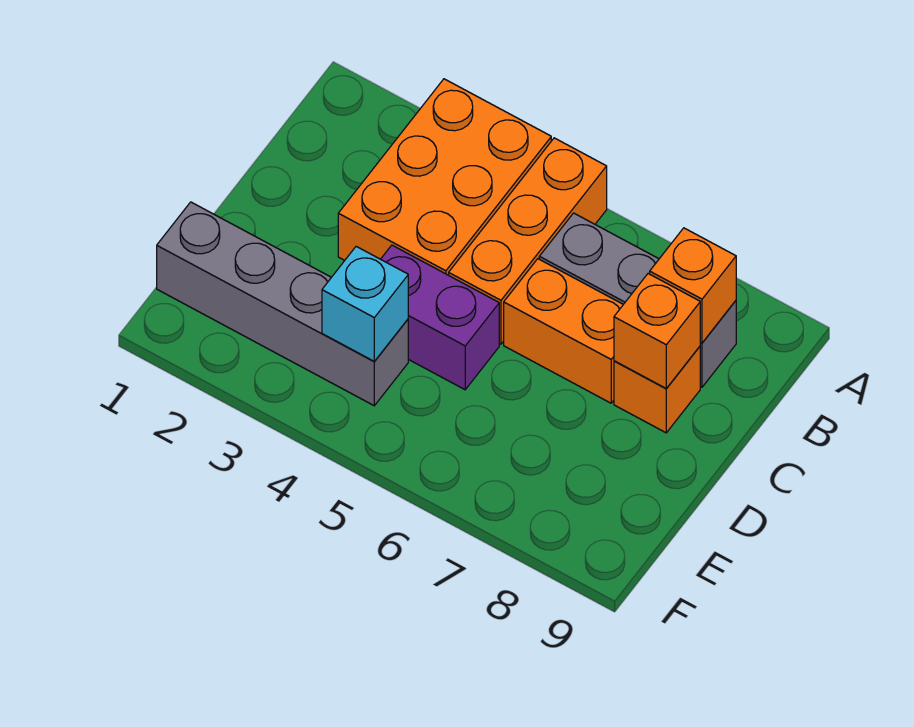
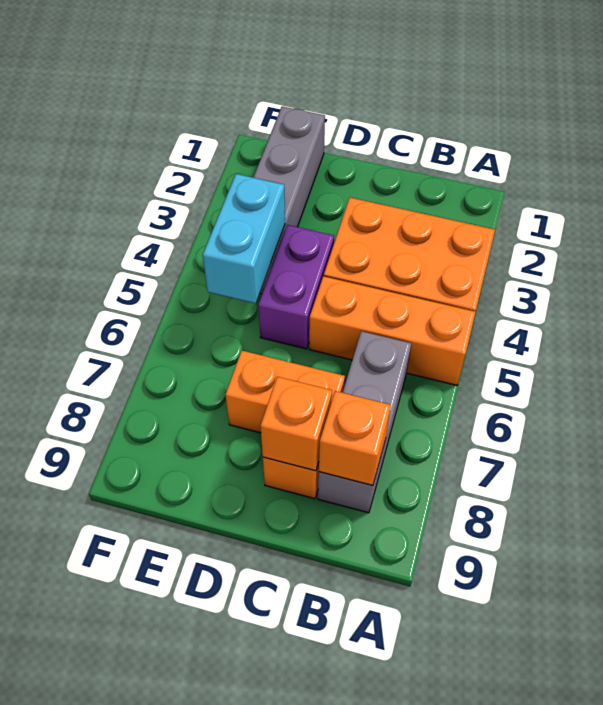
orange 1x2 brick [504,259,623,403] -> orange 1x2 brick turned to [225,350,345,433]
cyan 1x1 brick [322,246,408,361] -> cyan 1x2 brick [203,174,285,303]

